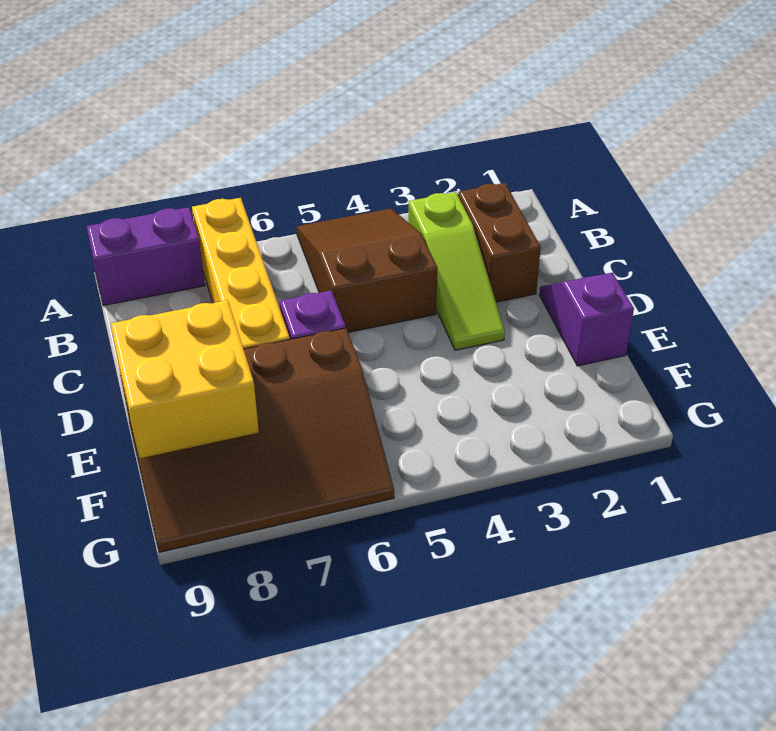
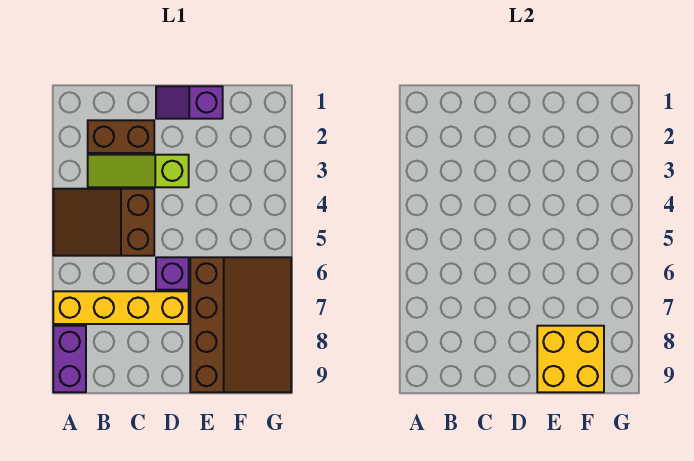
lime 1x3 slope [408,192,505,350] -> lime 1x3 slope turned to [88,155,189,187]

